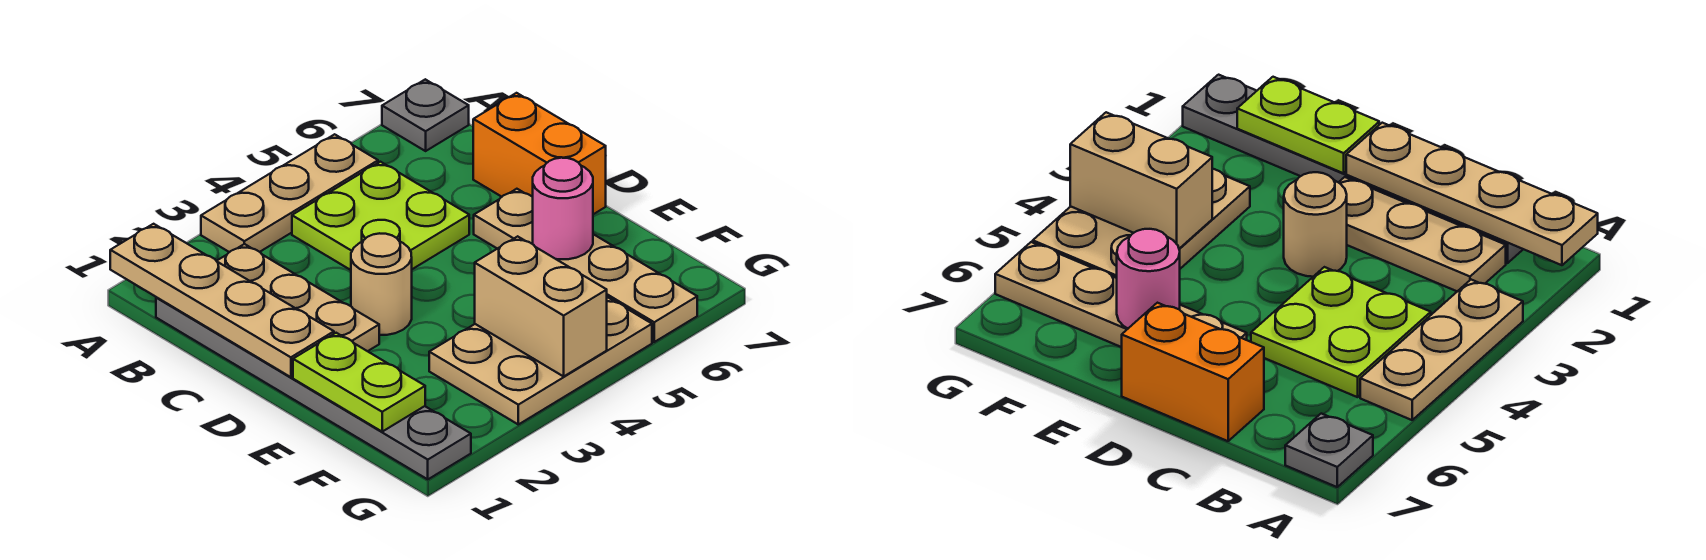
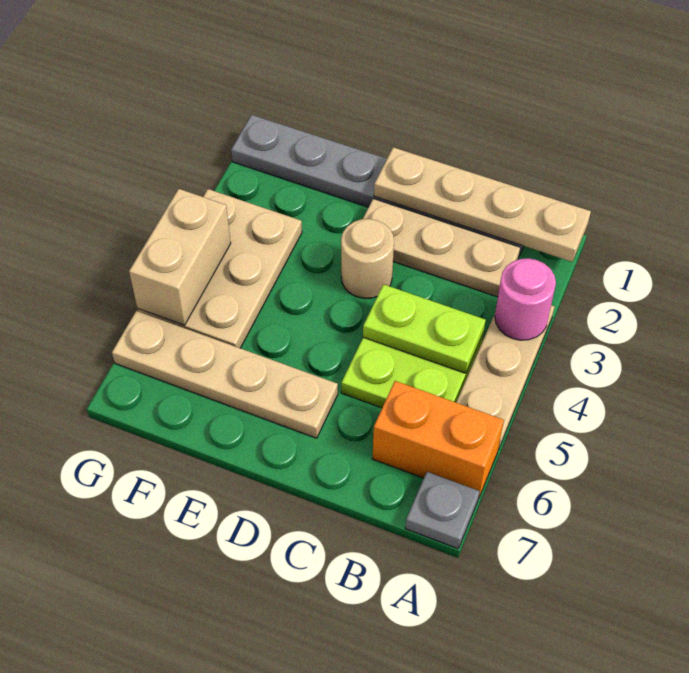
orange 1x2 brick [473,93,606,214] -> orange 1x2 brick moved to [372,381,504,499]
lime 1x2 plate [293,333,425,432] -> lime 1x2 plate moved to [363,284,486,373]
pink 1x1 round brick [533,158,593,259] -> pink 1x1 round brick moved to [495,258,556,340]
tan 1x2 brick [475,236,607,376] -> tan 1x2 brick turned to [129,189,231,325]

